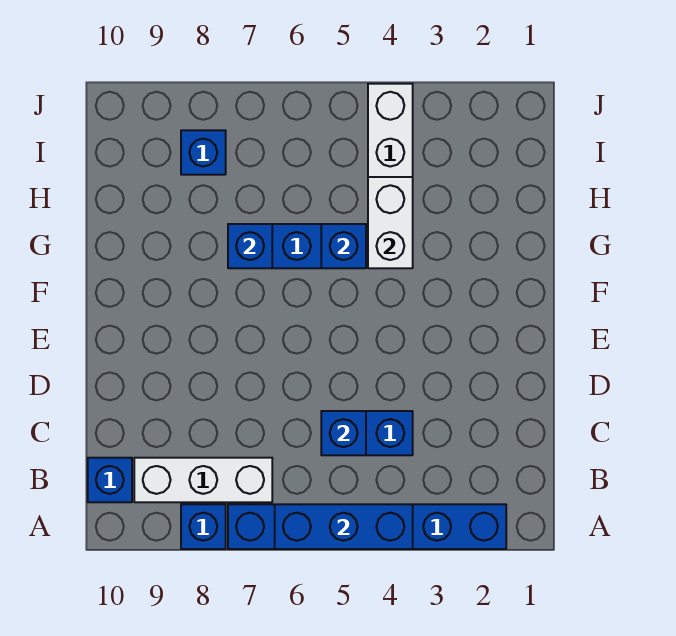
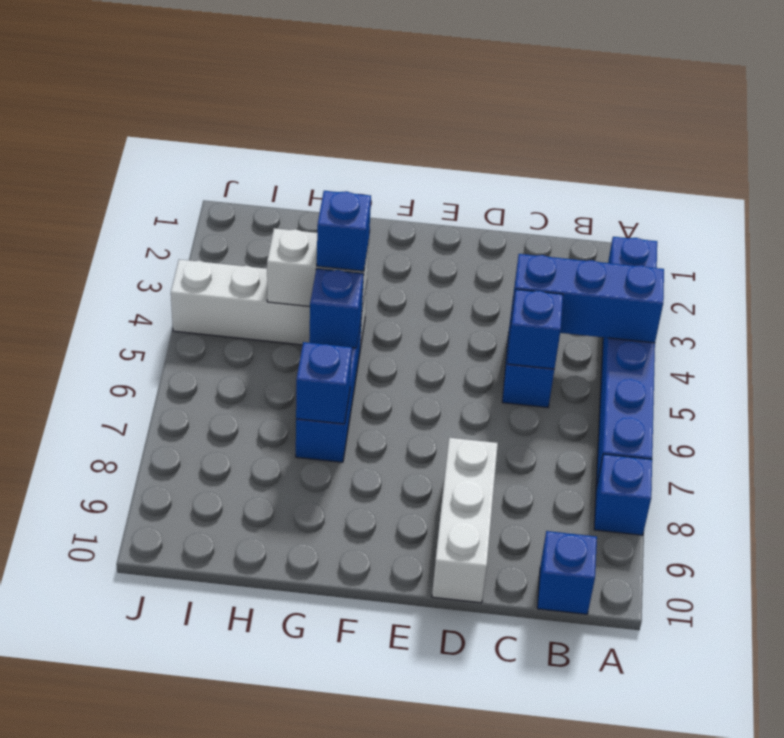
blue 1x3 brick [275,504,413,549] -> blue 1x3 brick turned to [511,254,664,343]
white 1x3 brick [134,458,272,502] -> white 1x3 brick moved to [432,438,498,603]
blue 1x1 brick [181,130,226,175] -> blue 1x1 brick moved to [317,191,371,271]

